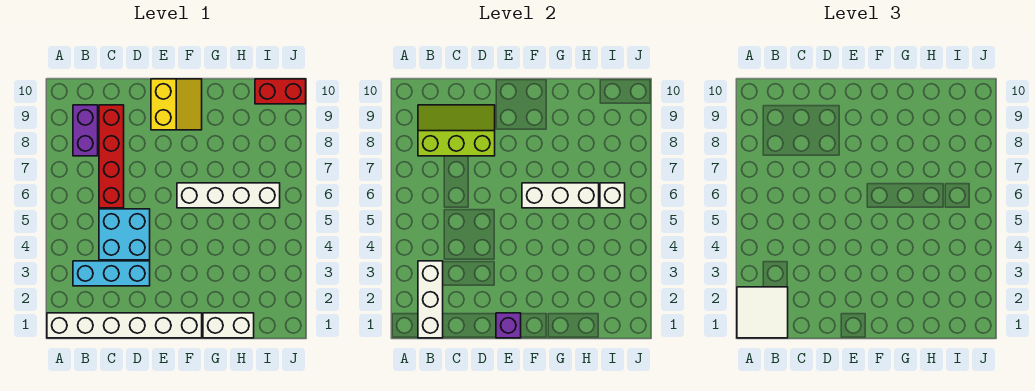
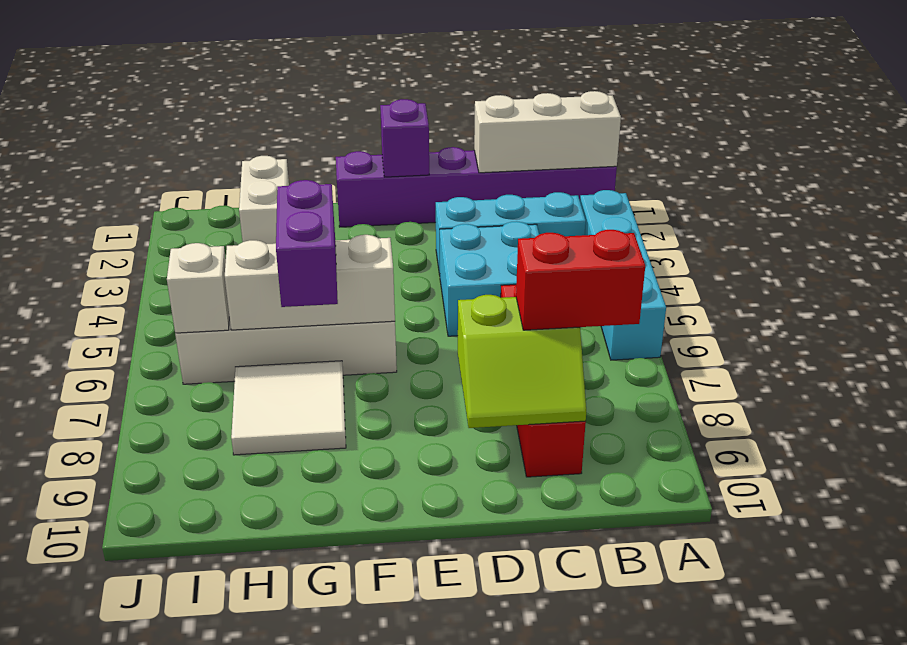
white 1x6 brick [47,313,202,338] -> purple 1x6 brick [336,147,617,227]
white 2x2 tile [737,287,788,338] -> white 2x2 tile moved to [231,361,346,455]
none -> cyan 1x4 brick [580,190,666,360]
white 1x3 brick [418,261,443,338] -> white 1x3 brick turned to [474,91,621,173]
purple 1x2 brick [73,105,98,156] -> purple 1x2 brick moved to [276,180,338,307]
lime 2x3 slope [418,105,495,156] -> lime 2x2 slope [458,295,586,428]
yellow 2x2 slope [151,79,202,130] -> none
white 1x2 brick [203,313,254,338] -> white 1x2 brick turned to [239,156,289,244]
red 1x2 brick [255,79,306,104] -> red 1x2 brick moved to [516,230,645,330]

